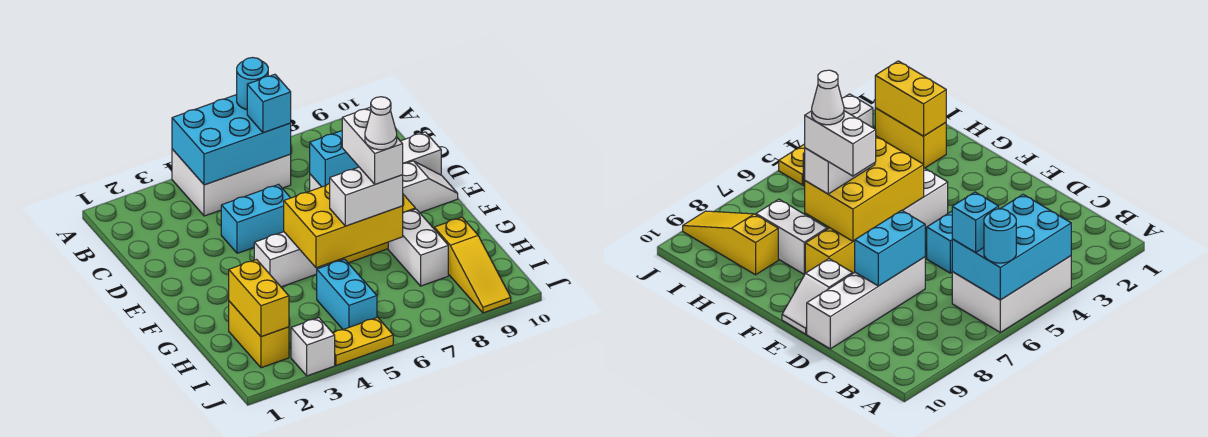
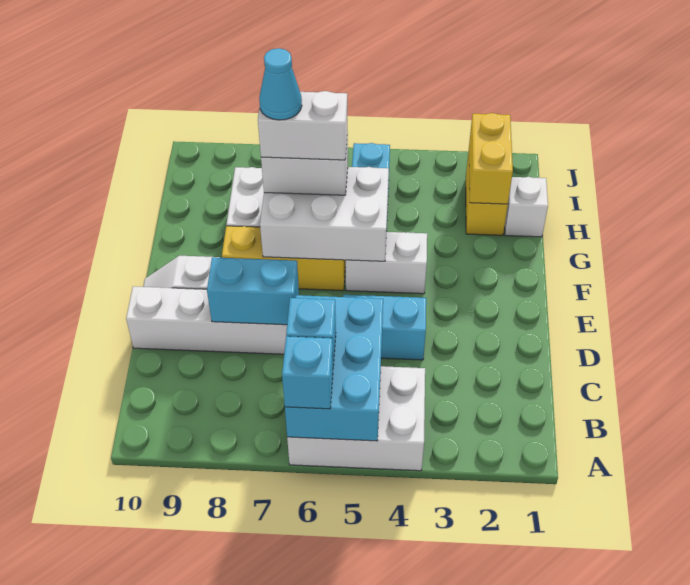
cyan 2x3 brick [172,95,291,185] -> cyan 2x3 brick turned to [285,295,383,441]
cyan 1x1 round brick [237,58,268,110] -> cyan 1x1 brick [282,336,333,409]
yellow 2x3 brick [284,183,403,268] -> white 2x3 brick [260,167,389,261]
white 1x2 brick [342,107,403,184] -> white 1x2 brick turned to [258,91,348,160]
white 1x1 cone [365,97,397,150] -> cyan 1x1 cone [259,48,302,120]
yellow 1x3 slope [434,217,511,313] -> none
white 1x1 brick [291,318,335,376] -> white 1x1 brick moved to [505,177,548,237]
yellow 1x2 plate [333,317,393,365] -> none

